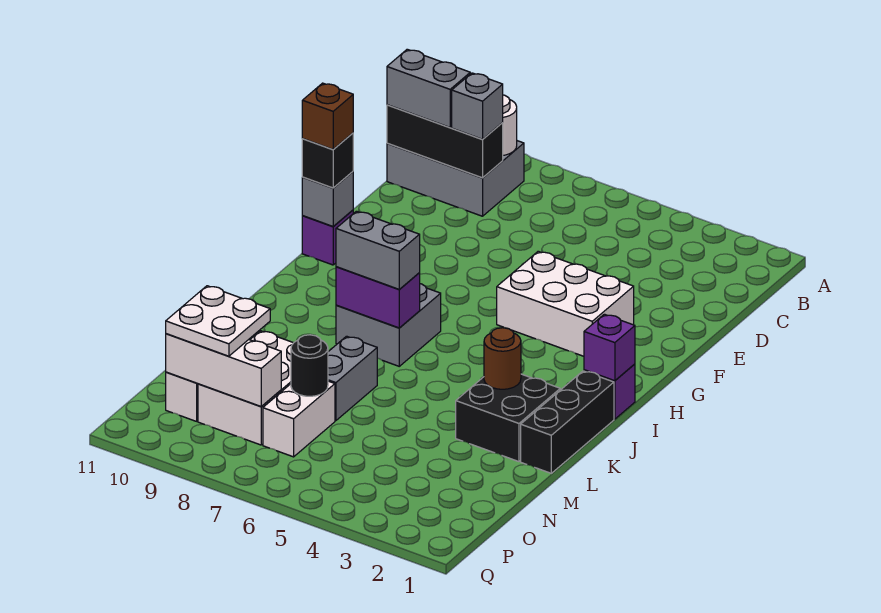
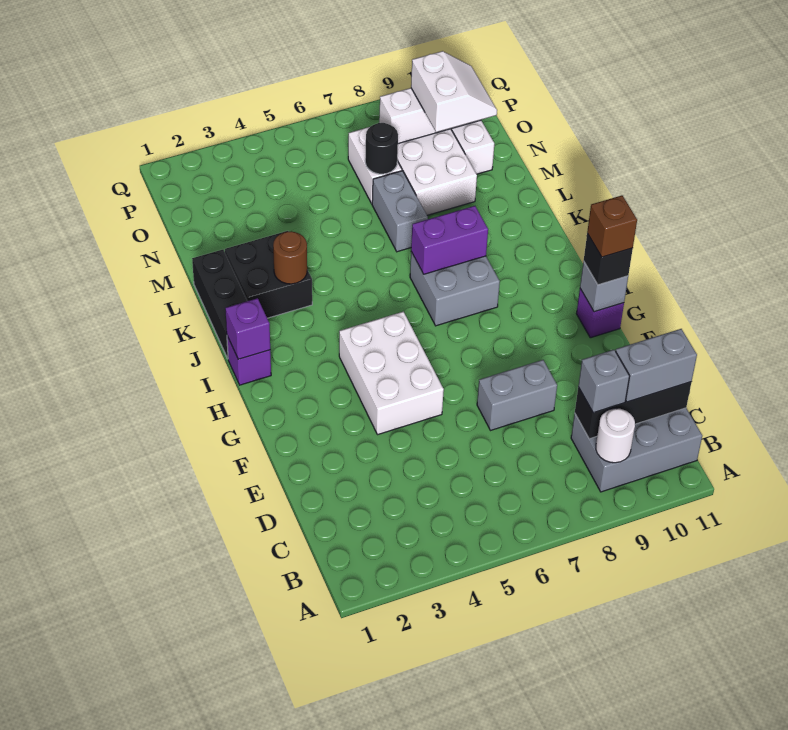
white 2x3 brick [497,251,634,356] -> white 2x3 brick turned to [339,311,444,435]
grey 1x2 brick [336,211,420,289] -> grey 1x2 brick moved to [477,360,557,431]
white 2x2 plate [166,286,270,356] -> white 2x2 slope [411,51,497,132]

